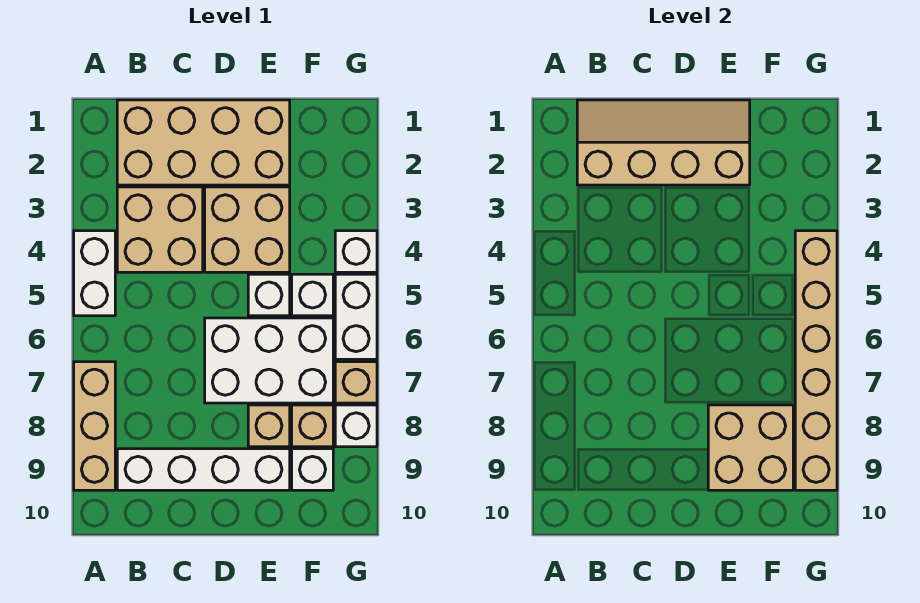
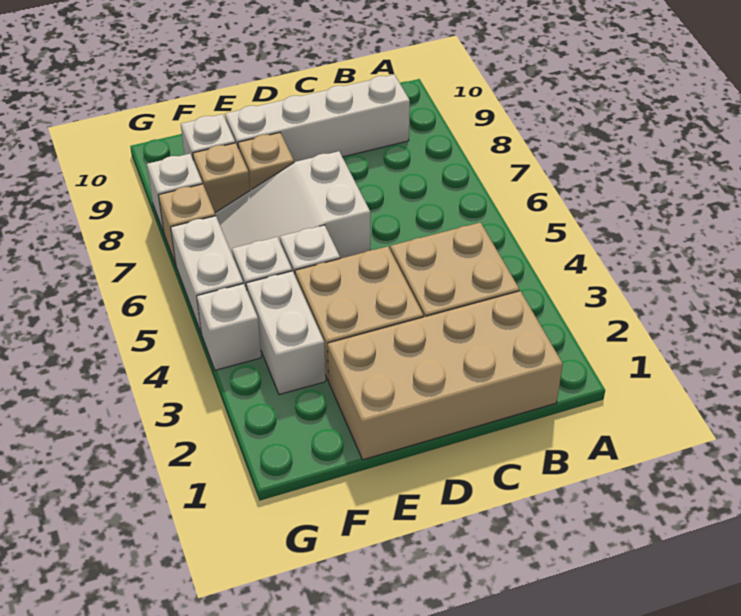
white 1x2 brick [74,231,115,316] -> white 1x2 brick moved to [246,271,326,395]
tan 1x3 brick [74,362,115,490] -> none
tan 2x4 slope [577,100,750,185] -> none
white 2x3 brick [205,318,333,403] -> white 2x3 slope [215,151,370,259]
tan 2x2 brick [708,405,793,490] -> none
tan 1x6 brick [795,231,837,490] -> none

